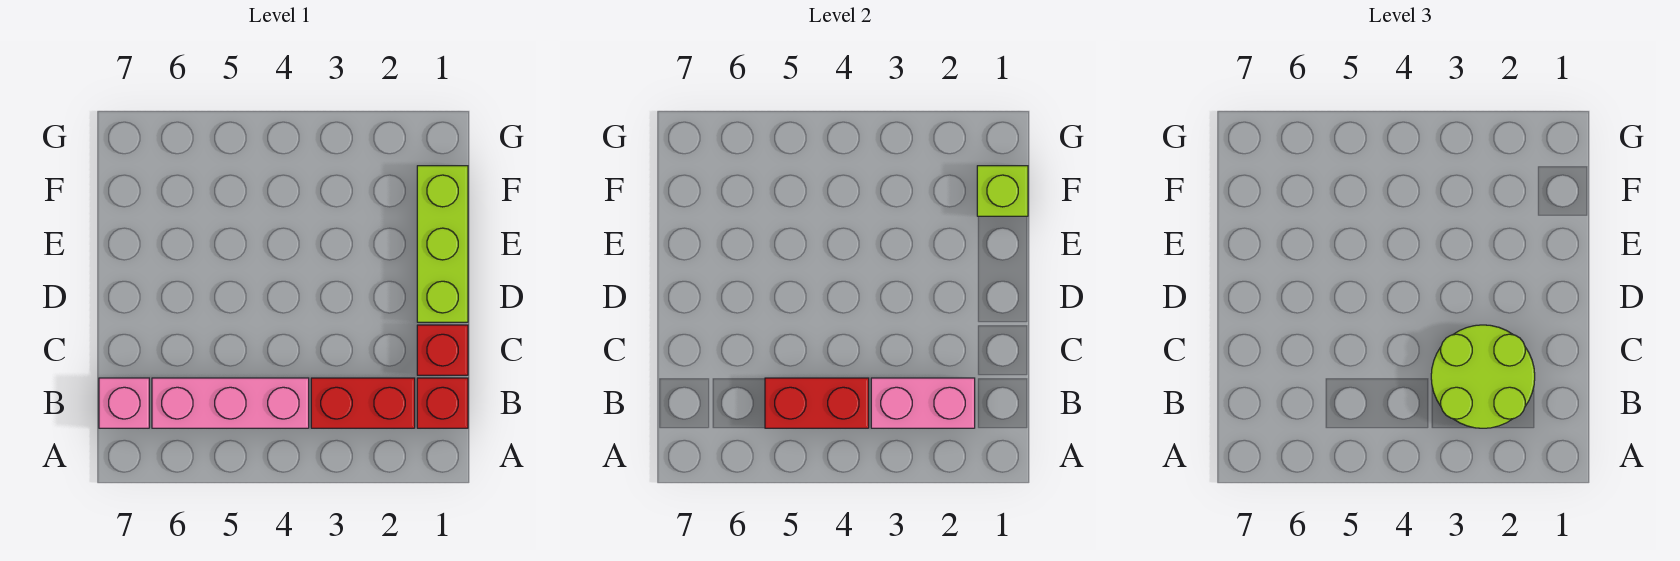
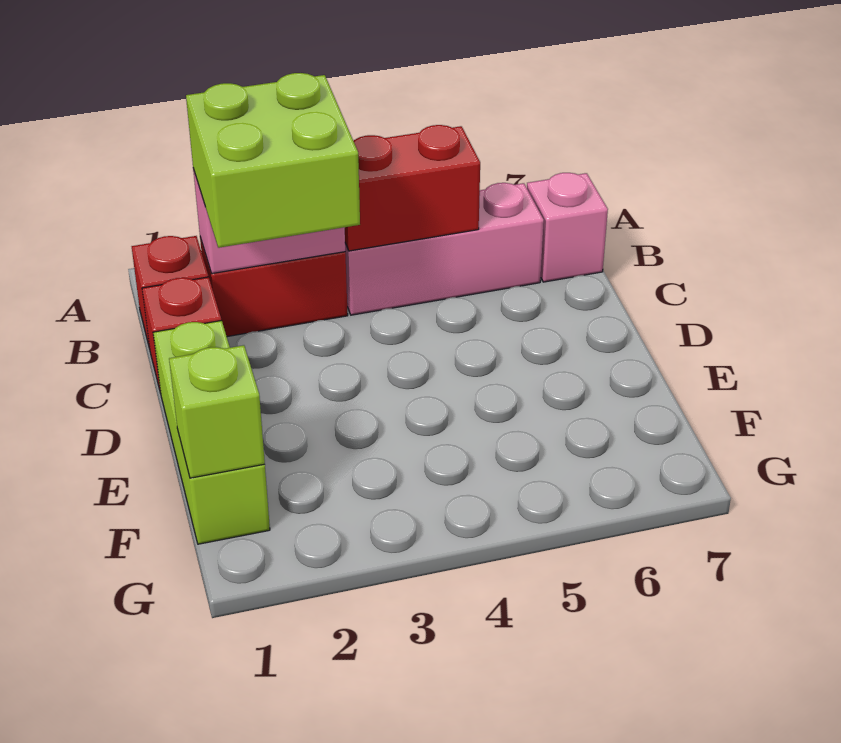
lime 2x2 round brick [1431,325,1535,428] -> lime 2x2 brick [186,73,360,248]

